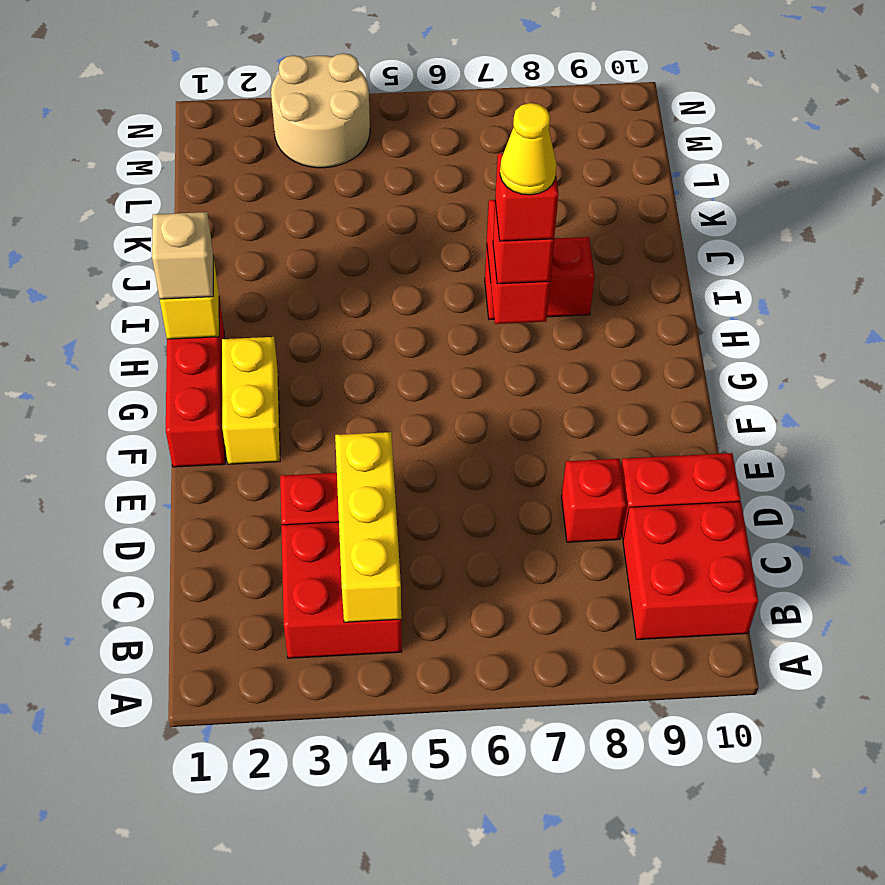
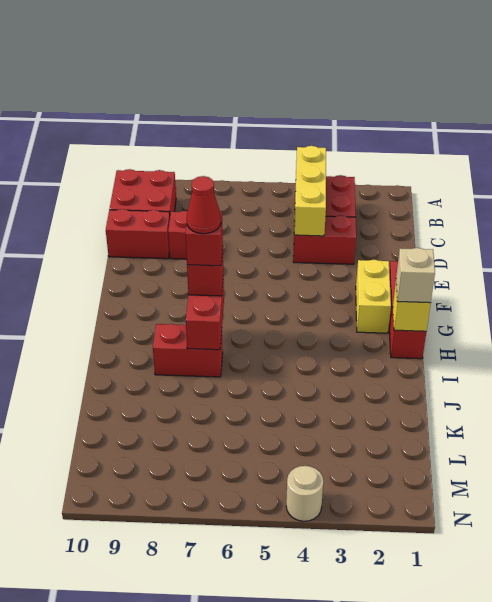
yellow 1x1 cone [500,103,557,195] -> red 1x1 cone [187,176,221,234]
tan 2x2 round brick [271,53,370,168] -> tan 1x1 round brick [286,466,323,521]

